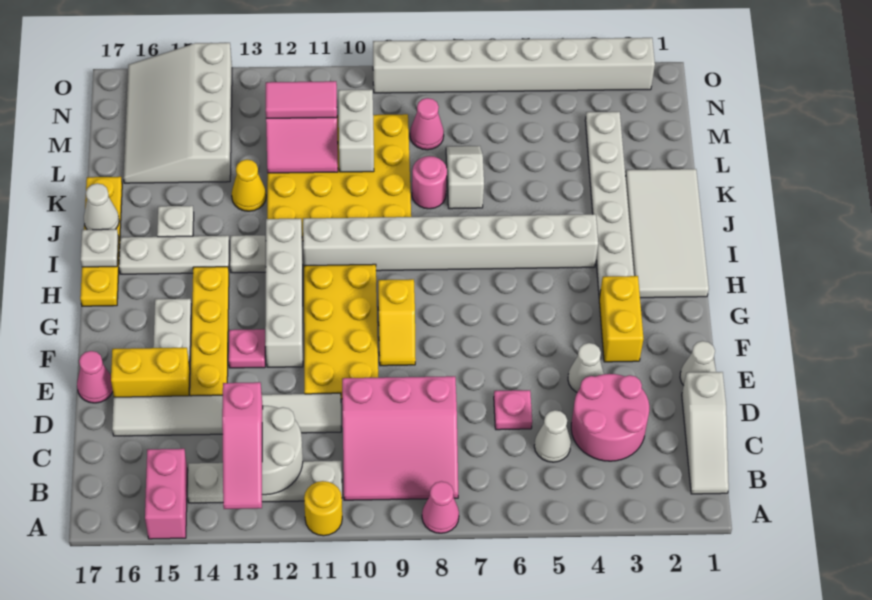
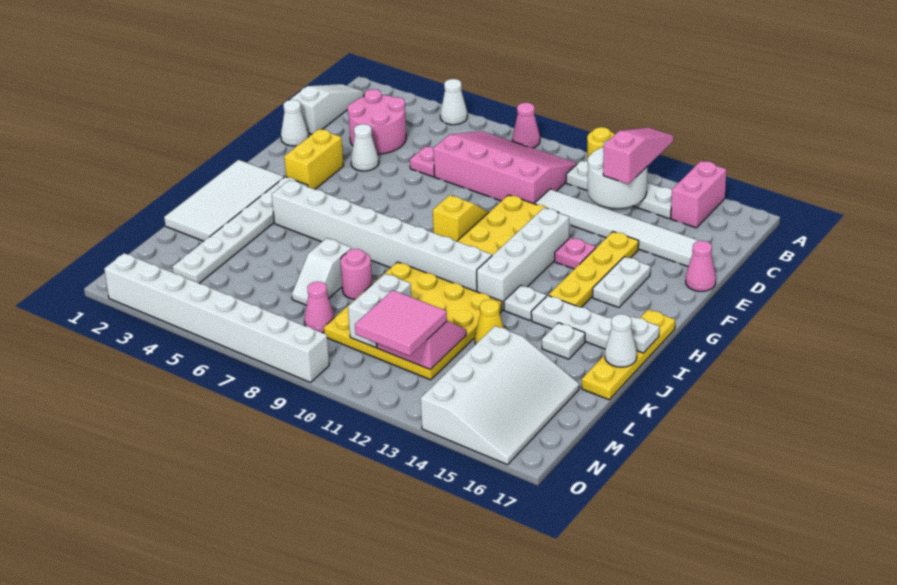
pink 3x3 slope [342,376,458,500] -> pink 3x4 slope [433,131,578,204]
white 1x1 cone [534,410,571,462] -> white 1x1 cone moved to [440,79,467,125]
yellow 1x2 brick [111,348,190,397] -> none
pink 1x2 tile [266,81,337,118] -> pink 2x2 tile [355,290,447,356]

